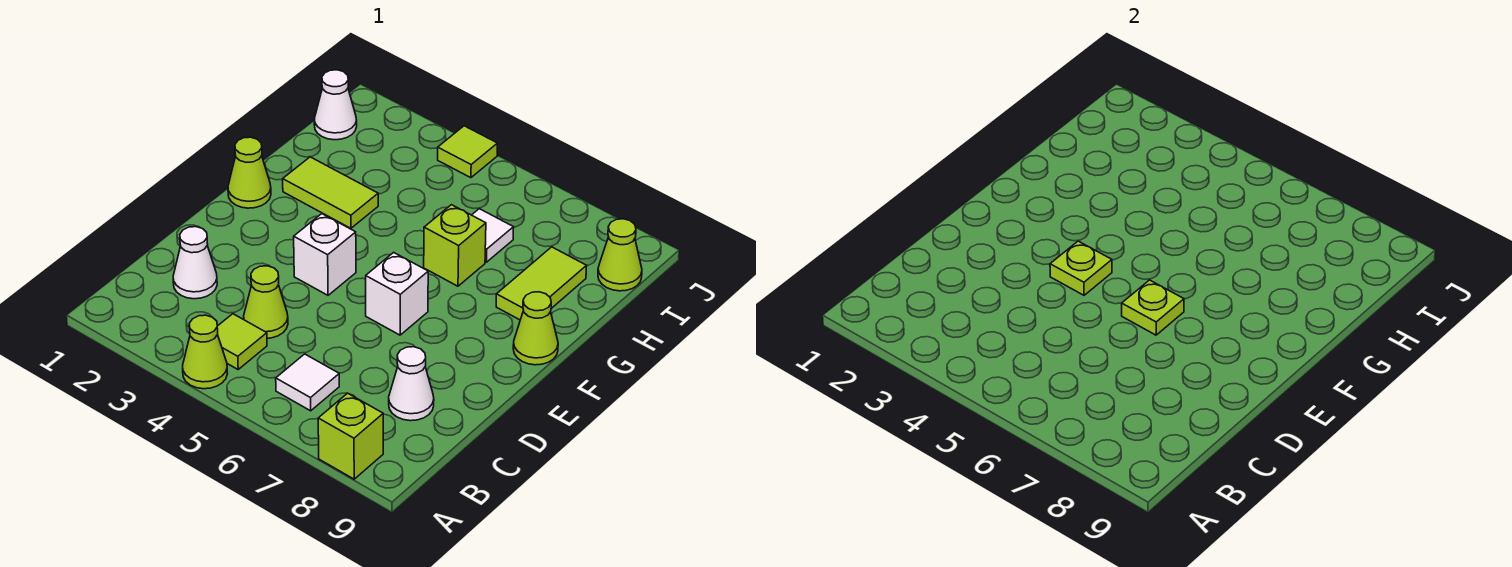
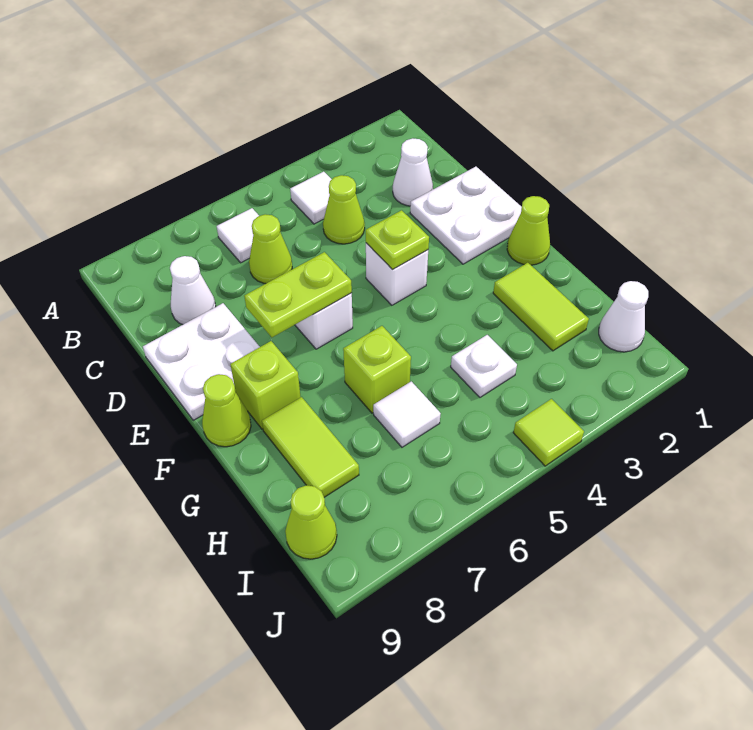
lime 1x1 cone [183,315,228,389] -> lime 1x1 cone moved to [249,214,292,284]
lime 1x1 brick [318,393,383,479] -> lime 1x1 brick moved to [230,341,301,429]
lime 1x1 tile [217,314,267,369] -> white 1x1 tile [290,172,332,224]
none -> white 2x2 plate [410,167,522,264]
none -> white 2x2 plate [143,303,260,420]
lime 1x1 plate [1122,280,1184,335] -> lime 1x2 plate [244,252,352,337]
lime 1x2 tile [283,157,378,228] -> lime 1x2 tile turned to [493,263,589,351]
none -> white 1x1 plate [451,335,517,397]

